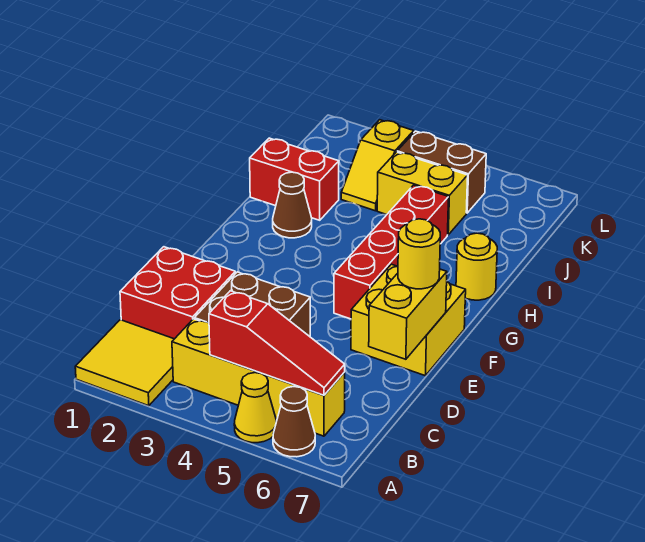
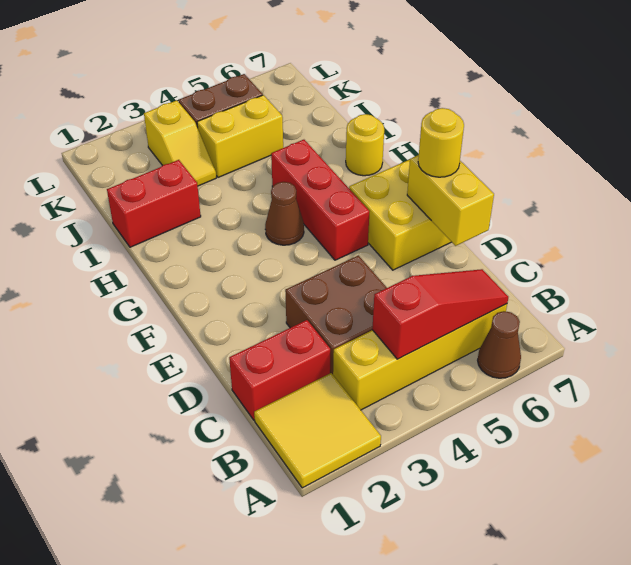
yellow 1x1 cone [234,373,277,443] -> none
red 2x2 brick [120,247,235,339] -> red 1x2 brick [229,320,330,420]
red 1x4 brick [334,185,449,319] -> red 1x3 brick [271,140,370,260]
brown 1x1 cone [273,172,312,238] -> brown 1x1 cone moved to [265,182,304,245]

